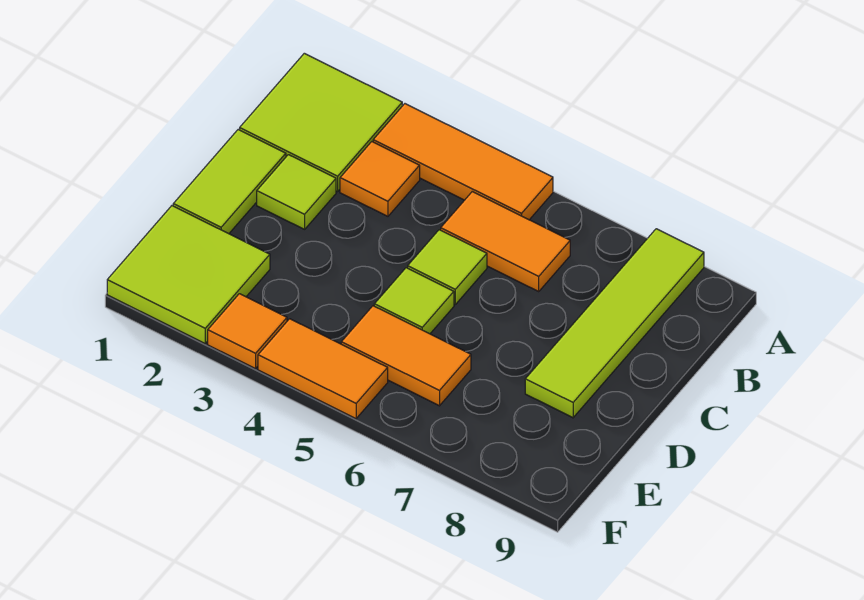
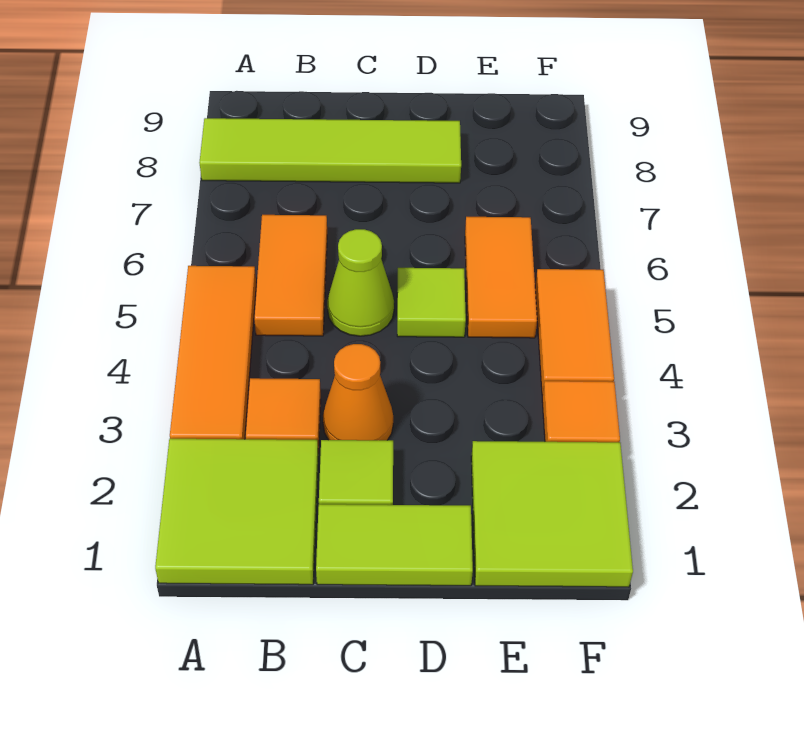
none -> orange 1x1 cone [323,344,393,440]
lime 1x1 tile [408,230,487,304] -> lime 1x1 cone [327,229,394,336]

